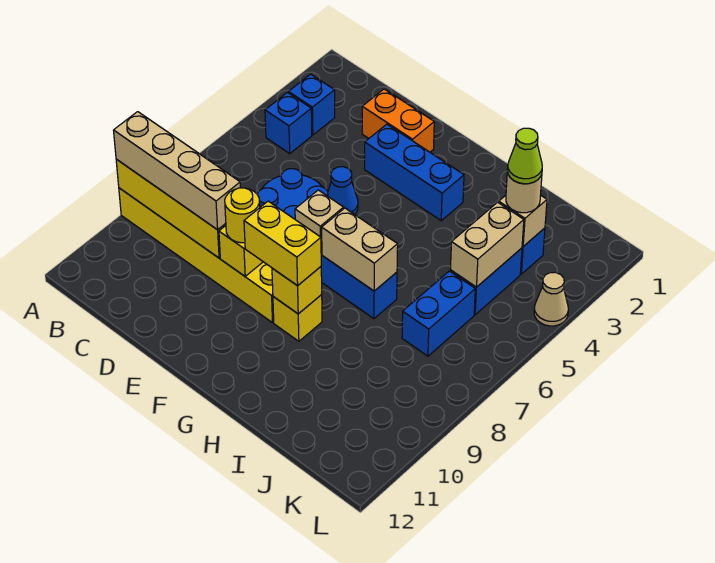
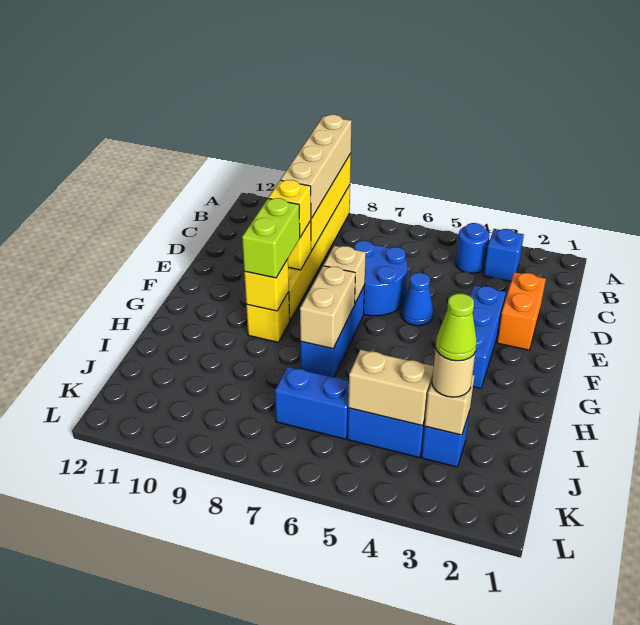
blue 1x1 brick [265,92,312,153] -> blue 1x1 round brick [456,223,489,273]
yellow 1x1 round brick [225,188,260,243] -> yellow 1x1 brick [268,180,311,237]
yellow 1x2 brick [244,201,321,286] -> lime 1x2 brick [242,198,300,278]
tan 1x1 cone [534,272,568,326] -> none

